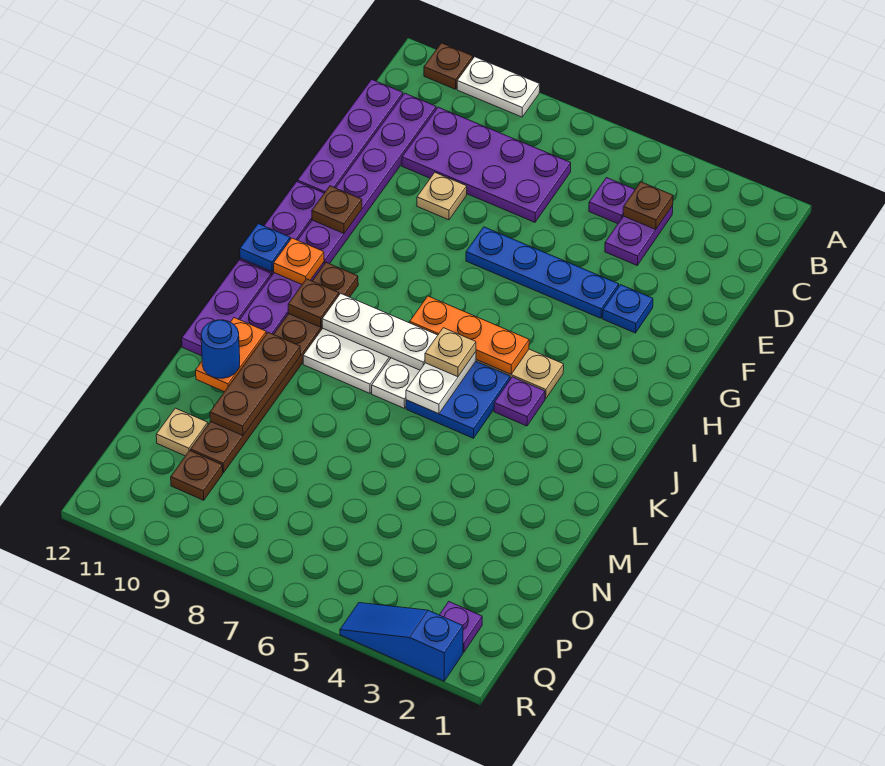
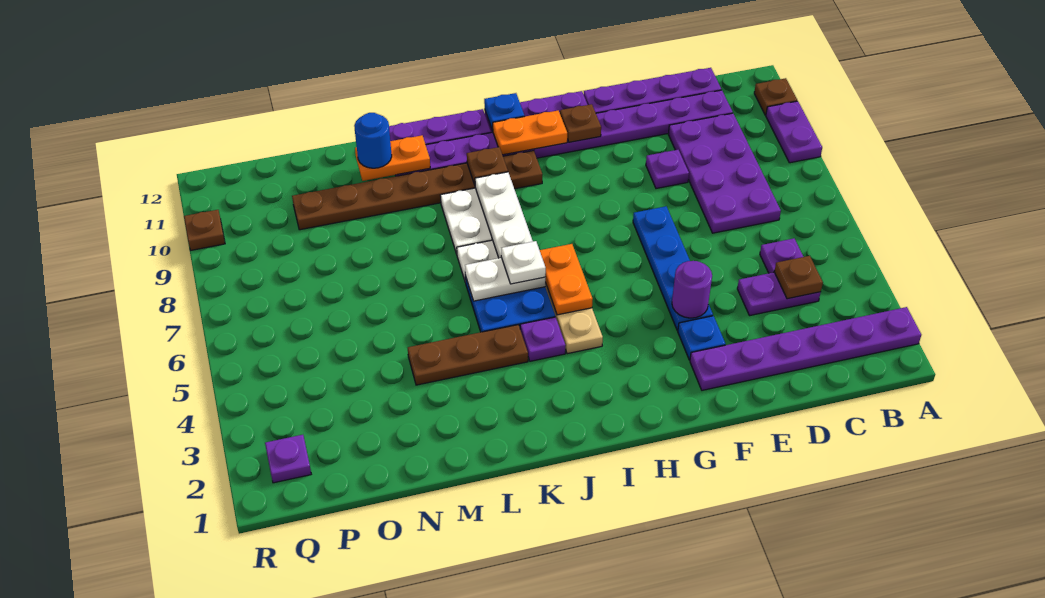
none -> purple 1x6 plate [690,307,921,390]
white 1x2 plate [457,57,540,117] -> purple 1x2 plate [766,101,822,163]
tan 1x1 plate [417,173,467,220] -> purple 1x1 plate [646,150,689,189]
none -> purple 1x1 round brick [672,261,712,318]
orange 1x3 plate [410,296,529,374] -> orange 1x2 plate [540,244,593,315]
orange 1x1 plate [274,238,324,284] -> orange 1x2 plate [493,111,567,155]
tan 1x1 plate [425,328,476,377] -> white 1x1 plate [501,241,546,284]
brown 1x3 plate [210,332,301,436] -> brown 1x3 plate moved to [408,325,528,385]
tan 1x1 plate [156,408,208,456] -> none
brown 1x1 plate [171,451,223,500] -> brown 1x1 plate moved to [184,210,225,250]
blue 1x3 slope [340,603,463,681] -> none

